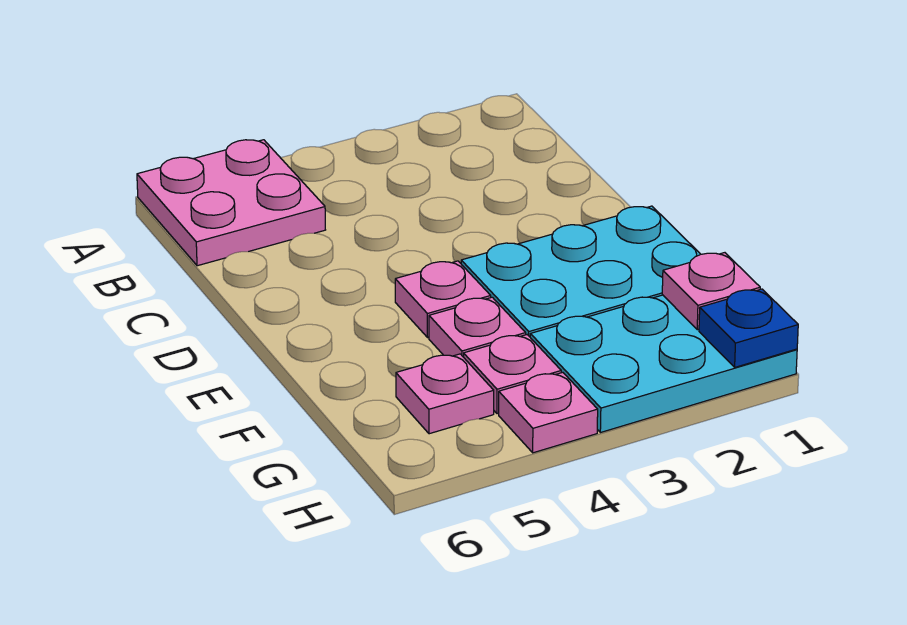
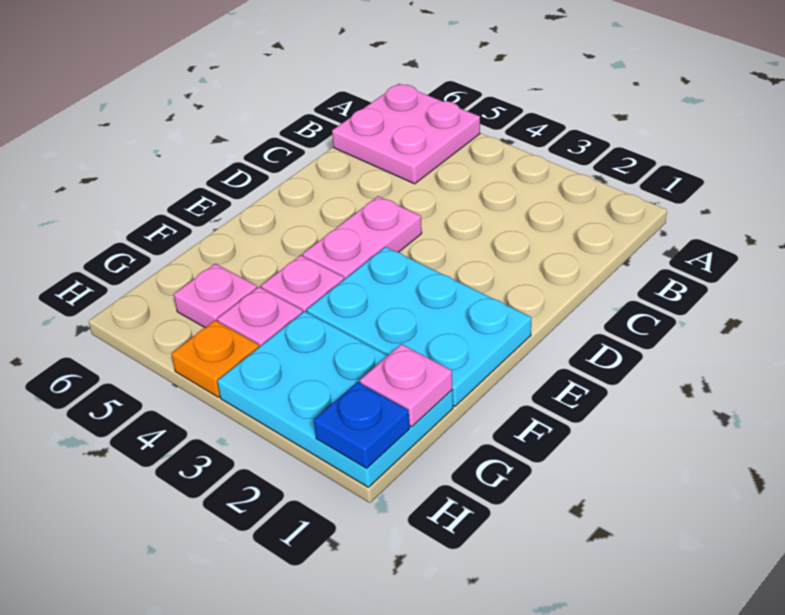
pink 1x1 plate [395,261,491,337] -> pink 1x2 plate [303,196,422,279]
pink 1x1 plate [499,372,598,453] -> orange 1x1 plate [172,320,259,397]

